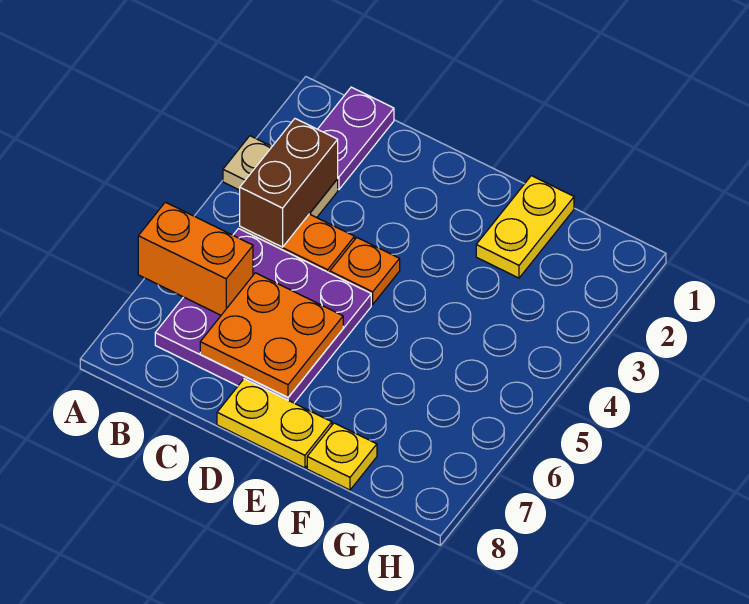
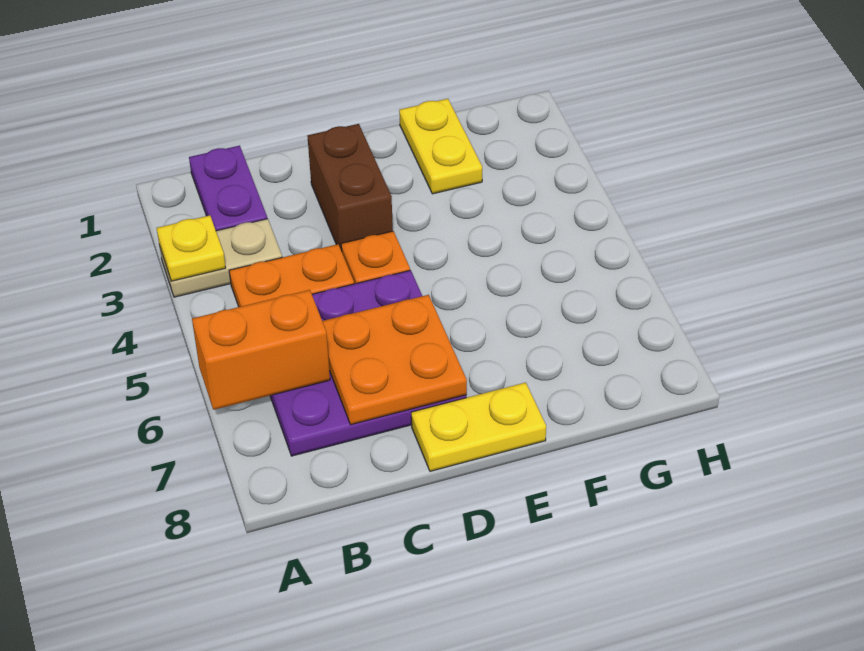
brown 1x2 brick [240,119,338,247] -> brown 1x2 brick moved to [307,124,393,251]
yellow 1x1 plate [307,423,377,490] -> yellow 1x1 plate moved to [157,215,226,281]

